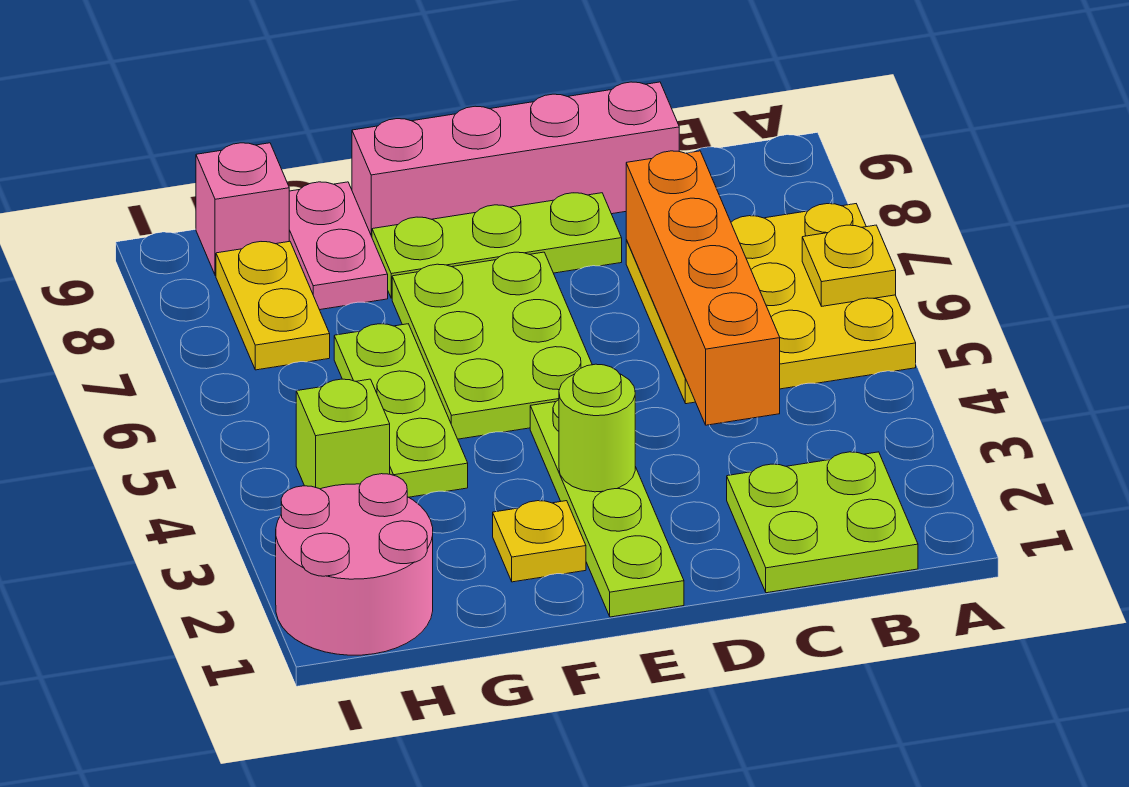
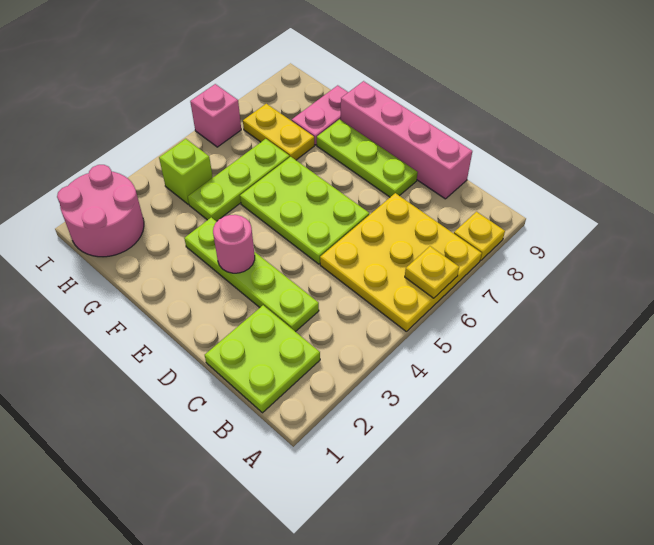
orange 1x4 brick [626,151,780,425] -> none
lime 1x4 plate [530,400,684,617] -> lime 1x4 plate turned to [184,217,319,332]
lime 1x1 round brick [559,364,635,492] -> pink 1x1 round brick [213,215,255,273]
lime 2x3 plate [392,252,592,439] -> lime 2x3 plate turned to [240,157,369,264]
yellow 1x1 plate [493,501,586,582] -> yellow 1x1 plate moved to [454,212,505,261]
yellow 1x2 plate [216,241,330,370] -> yellow 1x2 plate turned to [243,104,314,160]
pink 1x1 brick [196,143,289,275] -> pink 1x1 brick moved to [190,84,241,147]

